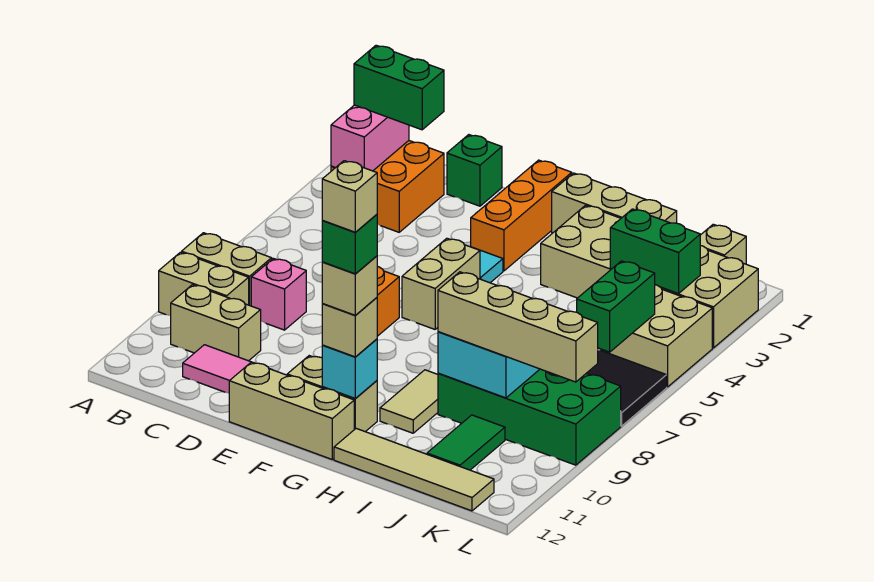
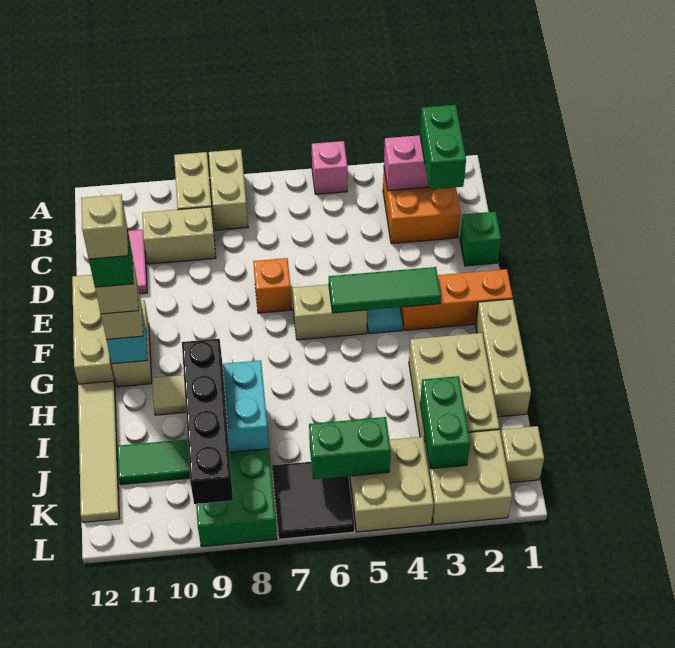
tan 1x2 brick [171,285,261,361] -> tan 1x2 brick turned to [142,207,216,264]
pink 1x1 brick [251,258,306,330] -> pink 1x1 brick moved to [312,141,348,194]
none -> green 1x3 tile [329,267,441,313]
tan 1x4 brick [438,272,598,382] -> black 1x4 brick [182,339,233,504]

